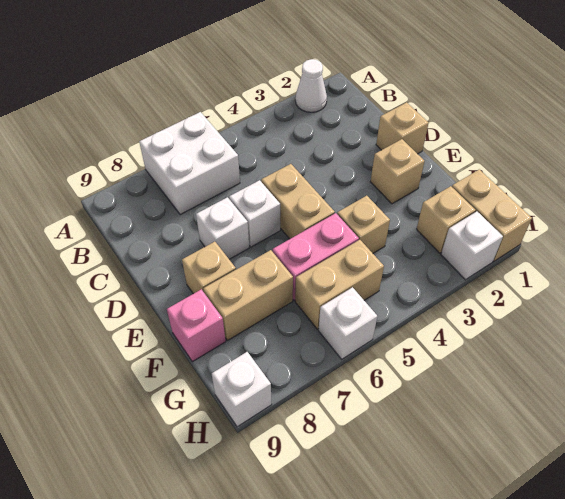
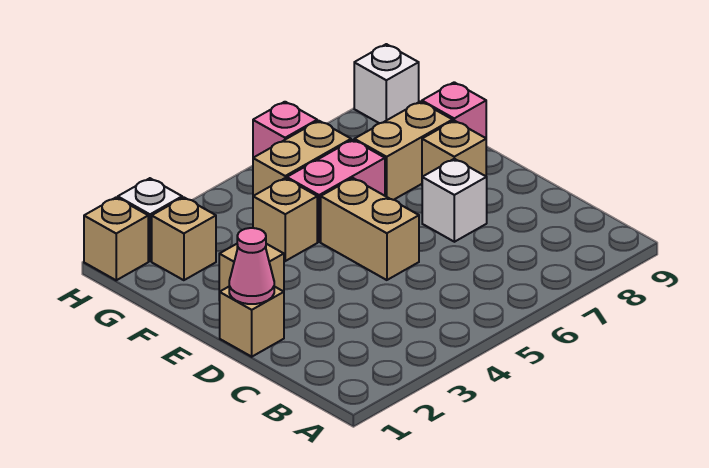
white 1x1 cone [295,59,327,112] -> none
white 2x2 brick [139,112,240,215] -> none
none -> pink 1x1 cone [229,228,274,304]
white 1x1 brick [229,180,280,247] -> none
tan 1x2 brick [452,169,532,261] -> tan 1x1 brick [84,197,148,280]
white 1x1 brick [319,287,377,359] -> pink 1x1 brick [253,102,317,158]

